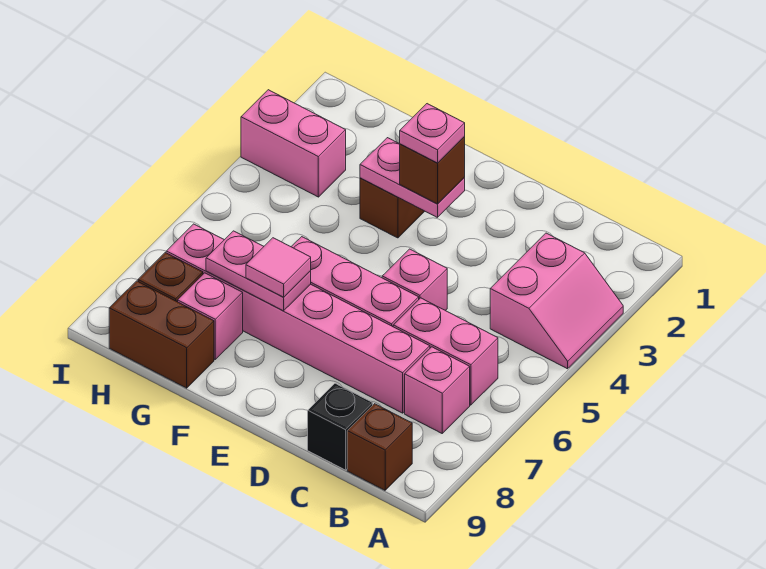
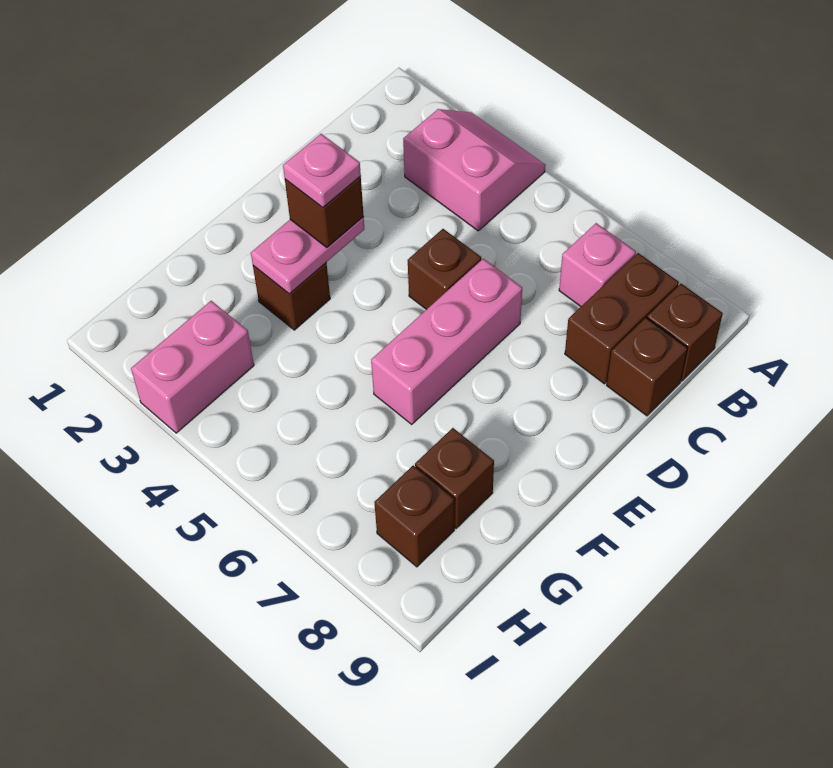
pink 1x2 brick [393,298,498,405] -> none
pink 1x6 brick [166,224,430,413] -> none
black 1x1 brick [308,383,373,470] -> brown 1x1 brick [607,318,687,416]
pink 1x1 brick [382,249,447,311] -> brown 1x1 brick [408,229,481,310]
pink 1x2 plate [206,231,311,311] -> none
pink 1x1 tile [246,238,311,297] -> none
pink 1x1 brick [178,273,243,359] -> brown 1x1 brick [415,428,494,528]
brown 1x2 brick [109,281,214,388] -> brown 1x2 brick moved to [565,253,679,384]

